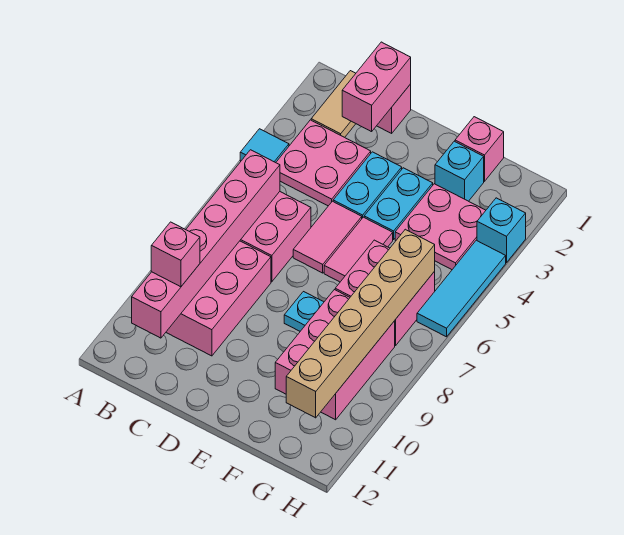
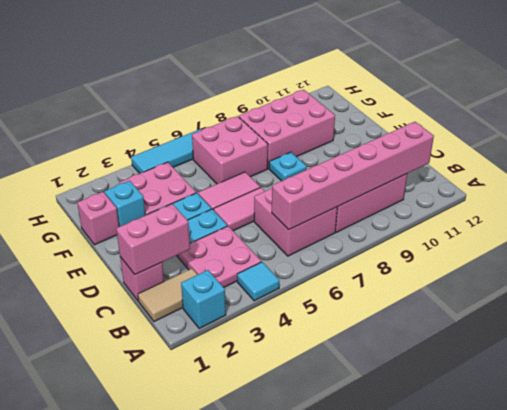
pink 1x1 brick [151,222,200,287] -> none
tan 1x6 brick [286,229,435,418] -> none
cyan 1x1 brick [477,198,526,263] -> cyan 1x1 brick moved to [181,270,226,328]

